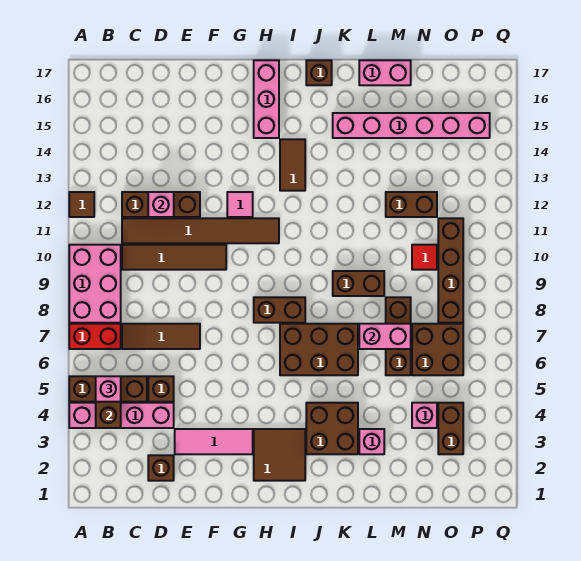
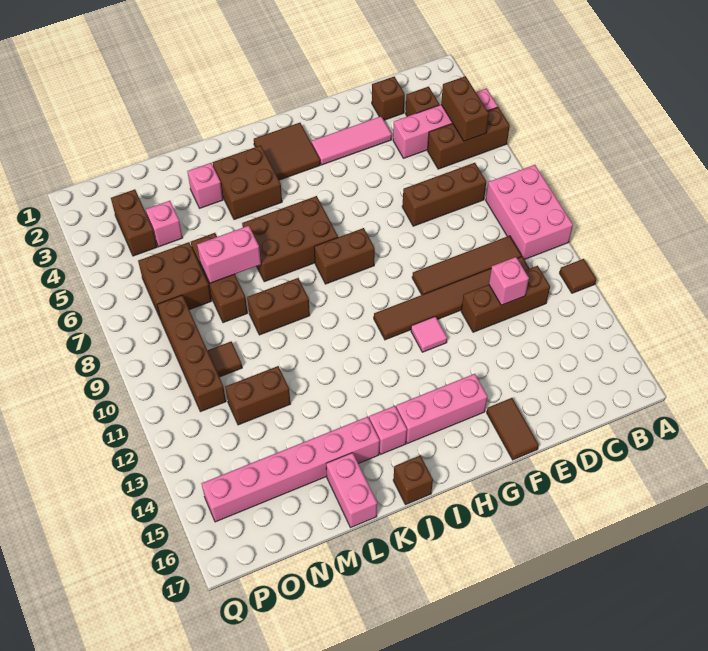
red 1x2 brick [69,324,121,349] -> none
pink 1x1 brick [96,376,121,402] -> pink 1x1 brick moved to [369,406,407,454]
brown 1x3 tile [122,324,200,349] -> brown 1x3 brick [402,163,486,226]
brown 1x1 brick [148,376,174,402] -> brown 1x1 brick moved to [406,87,439,116]
pink 1x3 brick [254,60,279,138] -> pink 1x3 brick turned to [396,374,487,444]
brown 1x2 tile [280,139,305,191] -> brown 1x2 tile moved to [487,398,539,460]
pink 1x2 brick [359,60,411,85] -> pink 1x2 brick turned to [326,453,377,528]
red 1x1 tile [412,245,437,270] -> brown 1x1 tile [208,342,242,377]

